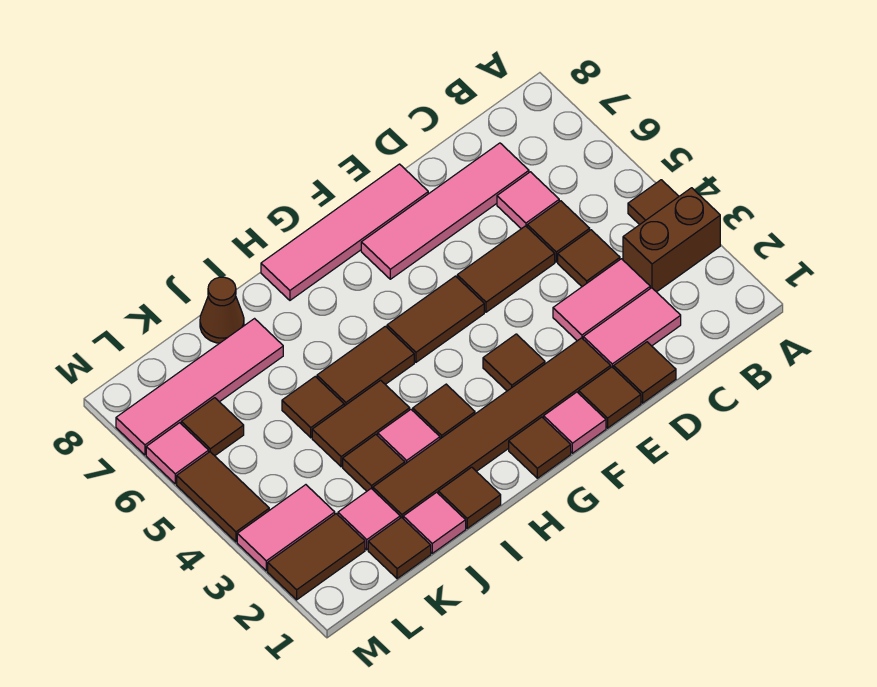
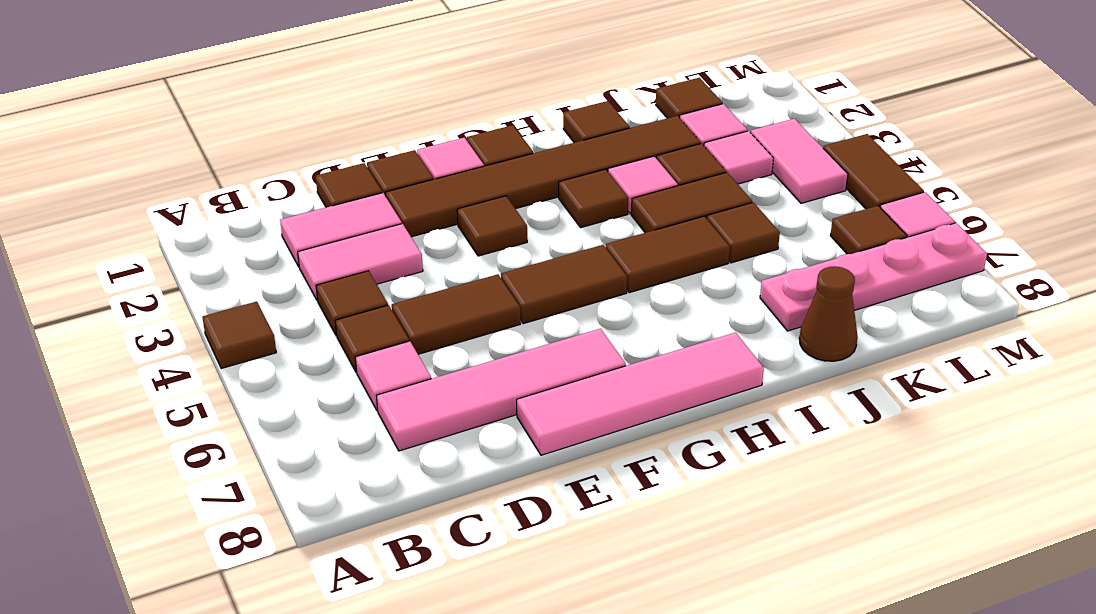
brown 1x2 brick [623,188,720,292] -> none
pink 1x1 tile [403,492,466,553] -> pink 1x1 tile moved to [704,131,773,184]
pink 1x4 tile [116,319,283,455] -> pink 1x4 plate [760,223,987,331]
brown 1x2 tile [268,514,365,600] -> none
pink 1x2 tile [237,485,335,571] -> pink 1x2 tile turned to [751,119,848,203]

